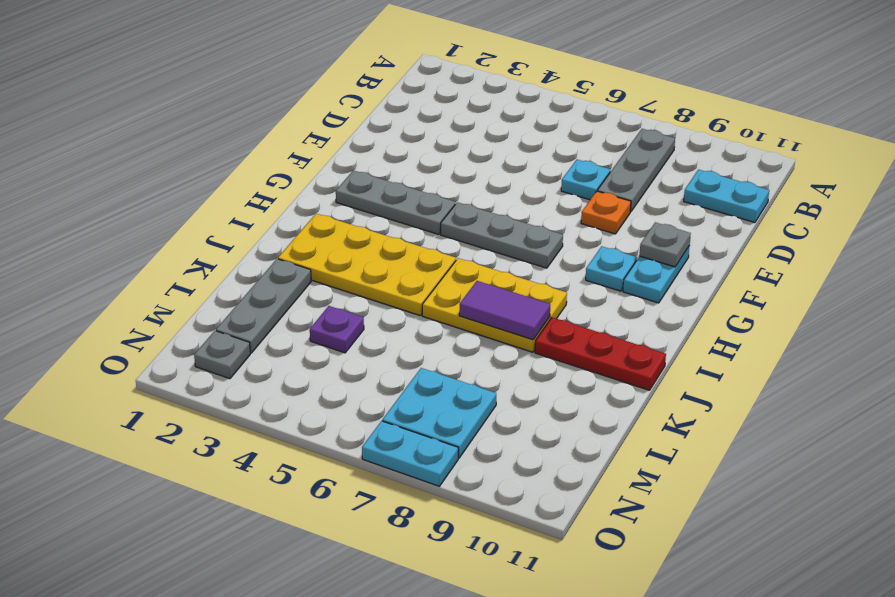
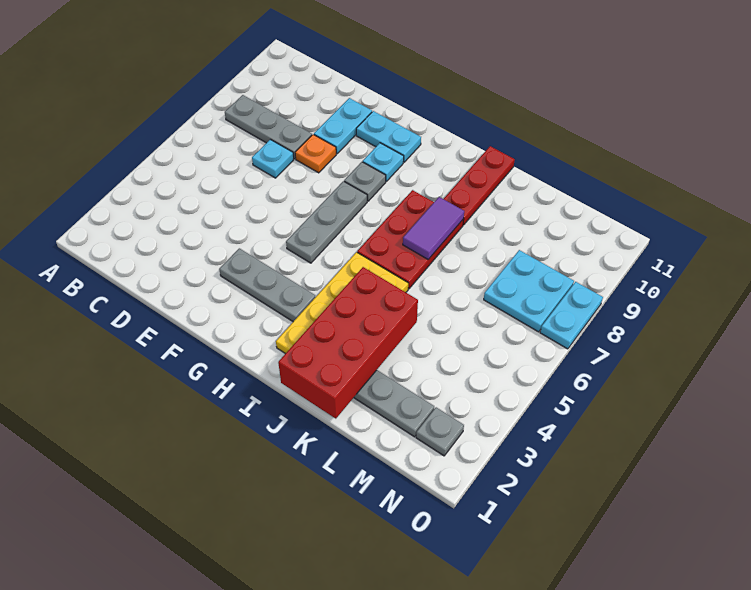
cyan 1x2 plate [684,170,769,222] -> cyan 1x2 plate moved to [314,98,372,154]
grey 1x1 plate [639,222,691,267] -> grey 1x1 plate moved to [344,162,386,201]
grey 1x3 plate [336,170,455,234] -> grey 1x3 plate turned to [219,248,315,322]
yellow 2x3 plate [422,258,567,352] -> red 2x3 plate [357,190,464,289]
none -> red 2x4 brick [278,267,418,419]
purple 1x1 plate [310,306,364,353] -> none

